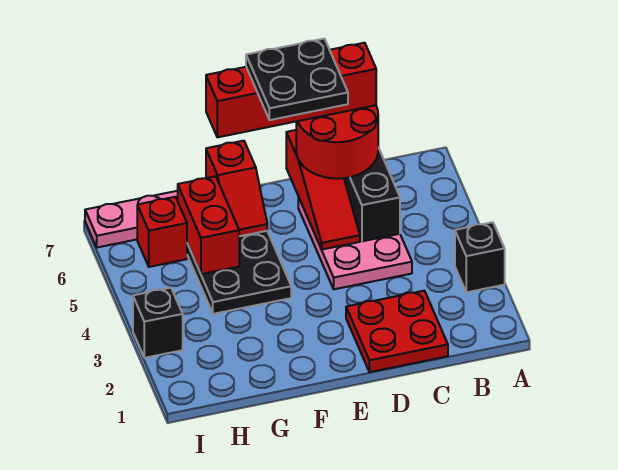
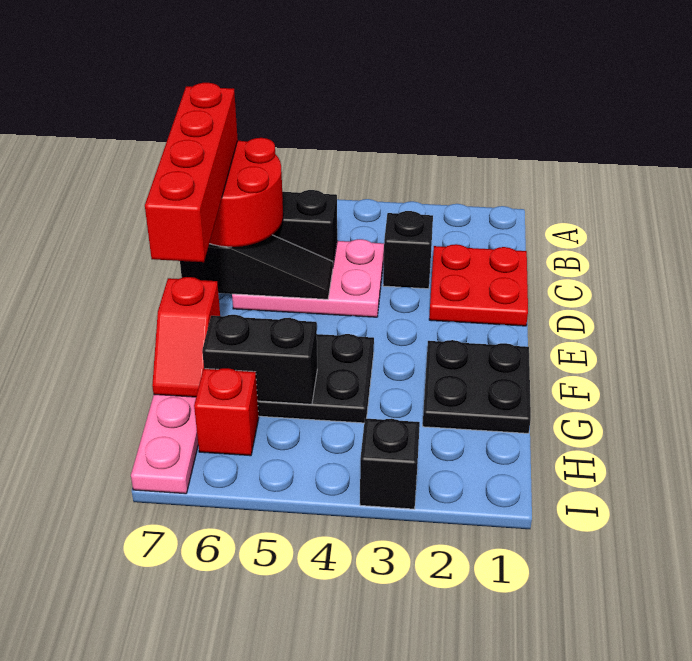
black 1x1 brick [455,222,505,292] -> black 1x1 brick moved to [383,211,433,289]
red 1x3 slope [286,130,360,249] -> black 1x3 slope [180,235,333,299]
black 2x2 plate [246,39,348,120] -> black 2x2 plate moved to [423,340,531,433]
red 1x2 slope [206,141,267,236] -> red 1x2 slope turned to [152,277,220,397]
red 1x2 brick [178,176,239,274] -> black 1x2 brick [202,315,317,404]

